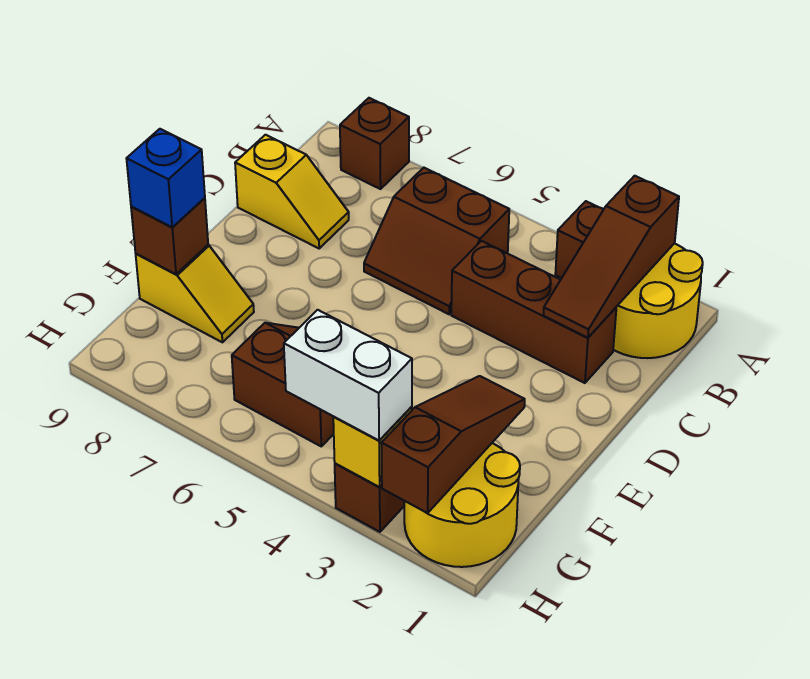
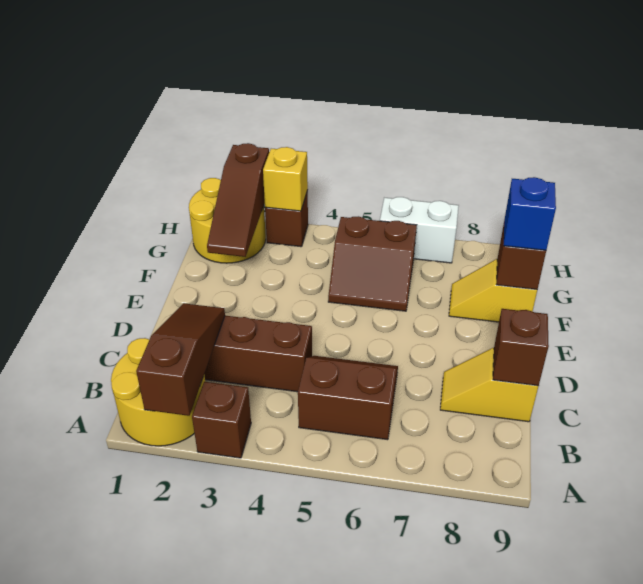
brown 1x1 brick [340,98,409,189] -> brown 1x1 brick moved to [493,309,549,386]
white 1x2 brick [284,310,412,440] -> white 1x2 brick moved to [380,197,459,263]

